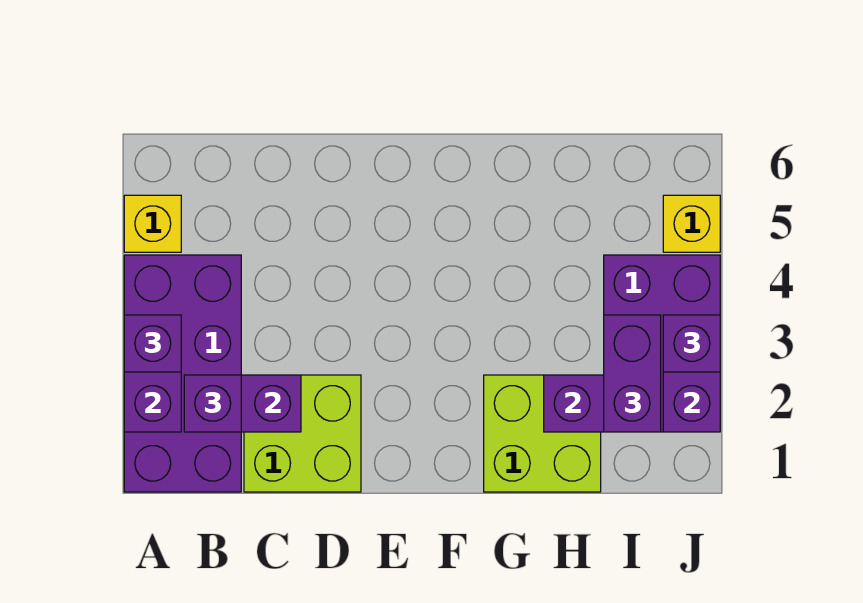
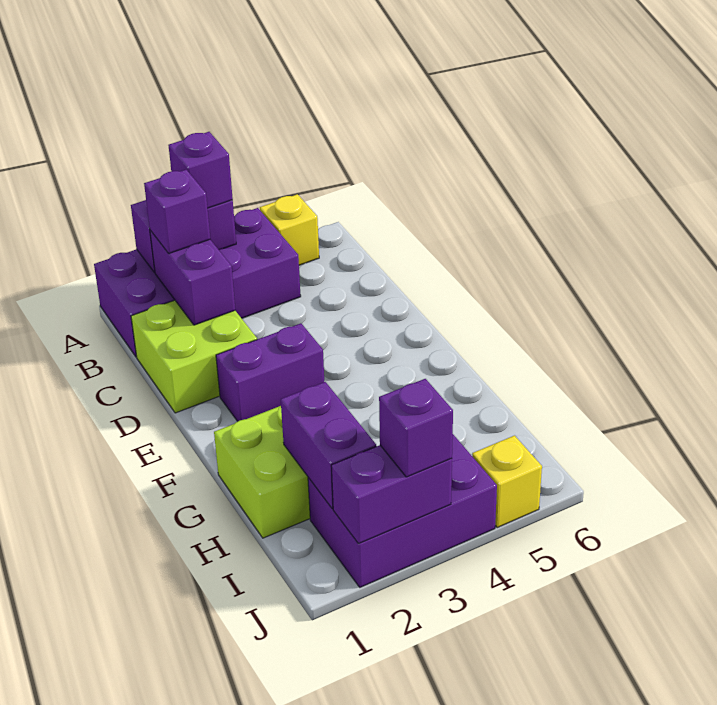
purple 1x2 brick [604,315,661,432] -> purple 1x2 brick moved to [216,323,324,421]

